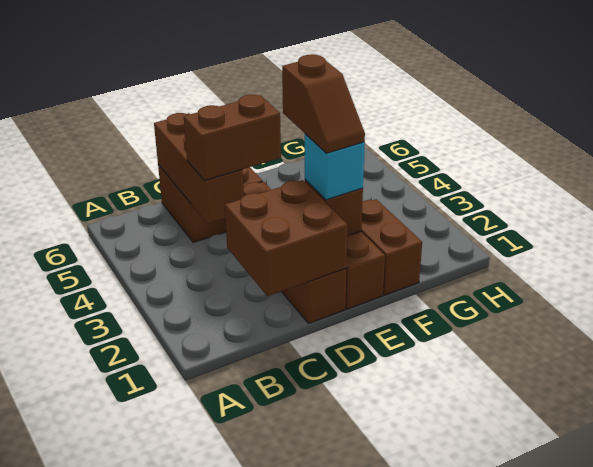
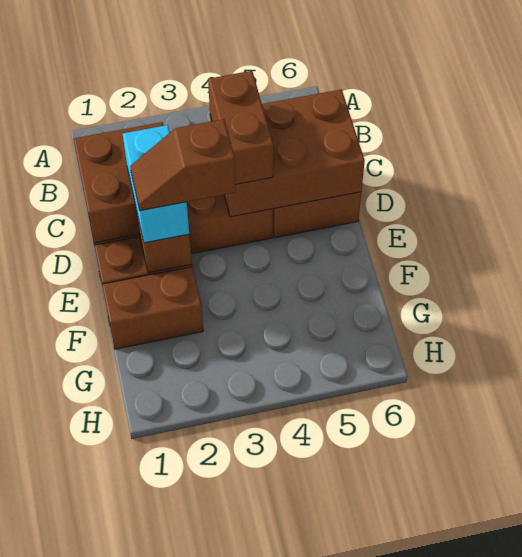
brown 1x3 brick [154,113,244,224] -> brown 2x3 brick [210,89,365,217]
cyan 1x1 brick [305,134,365,200] -> cyan 1x2 brick [123,125,189,243]

